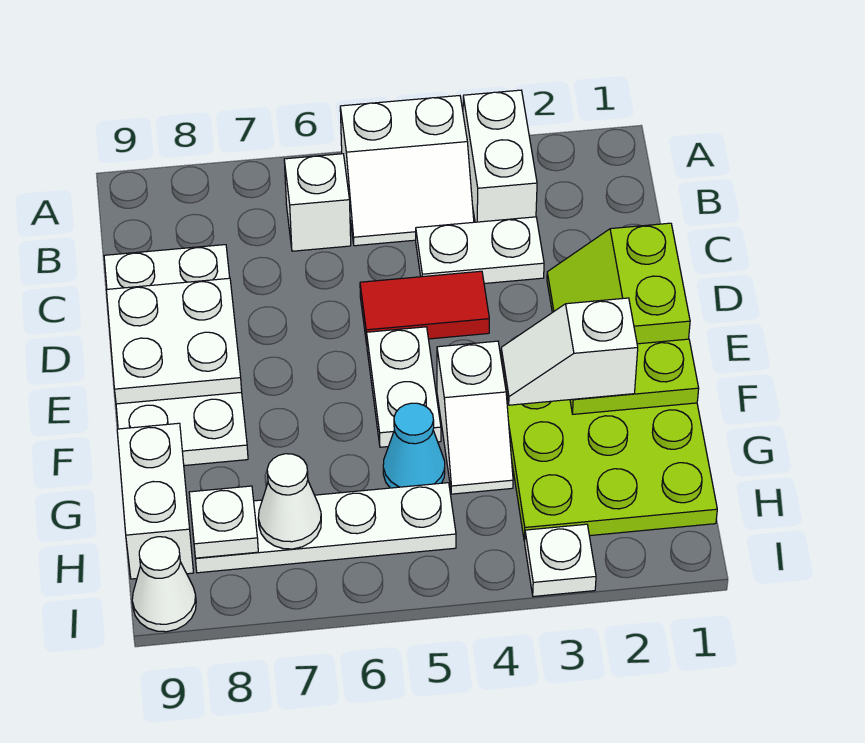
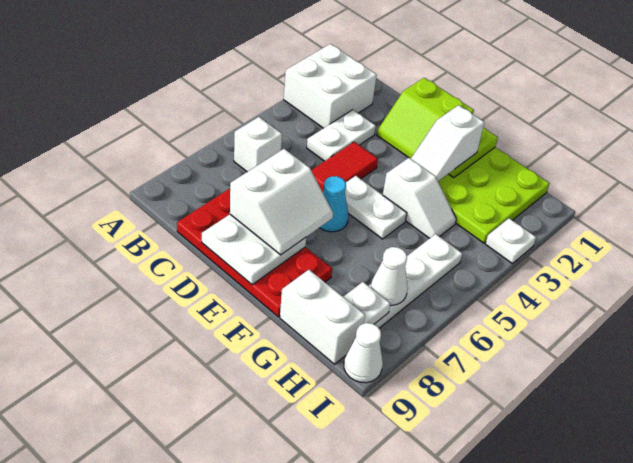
white 1x2 brick [463,90,537,222] -> white 2x2 brick [284,44,377,128]
white 2x2 slope [340,96,474,246] -> white 2x2 slope moved to [230,149,333,255]
white 2x4 plate [104,245,248,466] -> red 2x4 plate [177,189,332,317]
cyan 1x1 cone [383,403,445,488] -> cyan 1x1 cone moved to [320,176,348,232]

